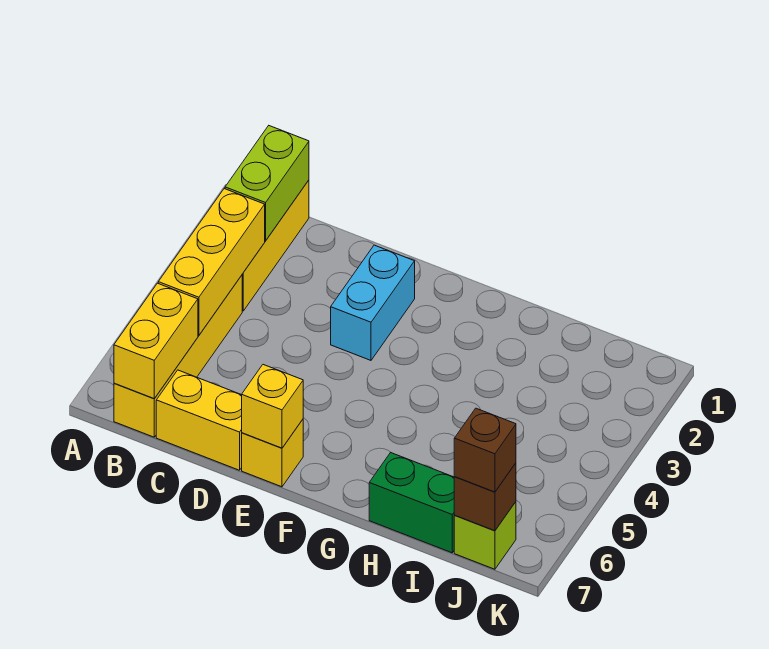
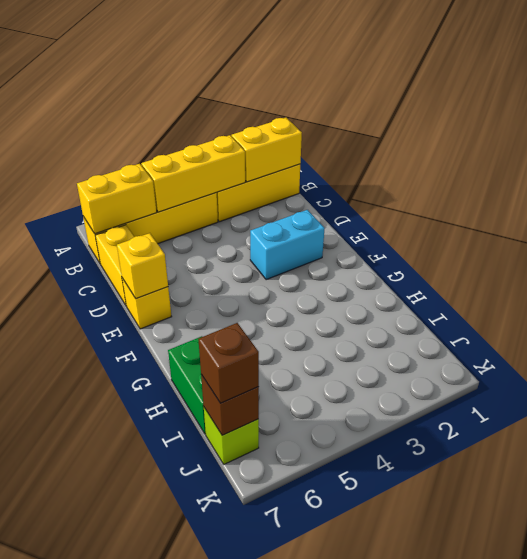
lime 1x2 brick [225,126,309,241] -> yellow 1x2 brick [231,118,302,182]

